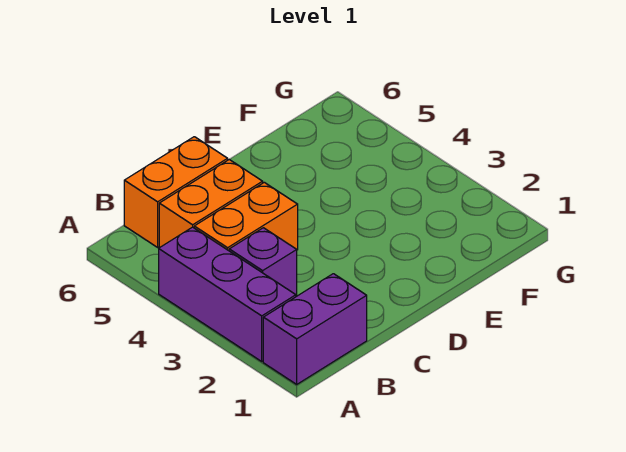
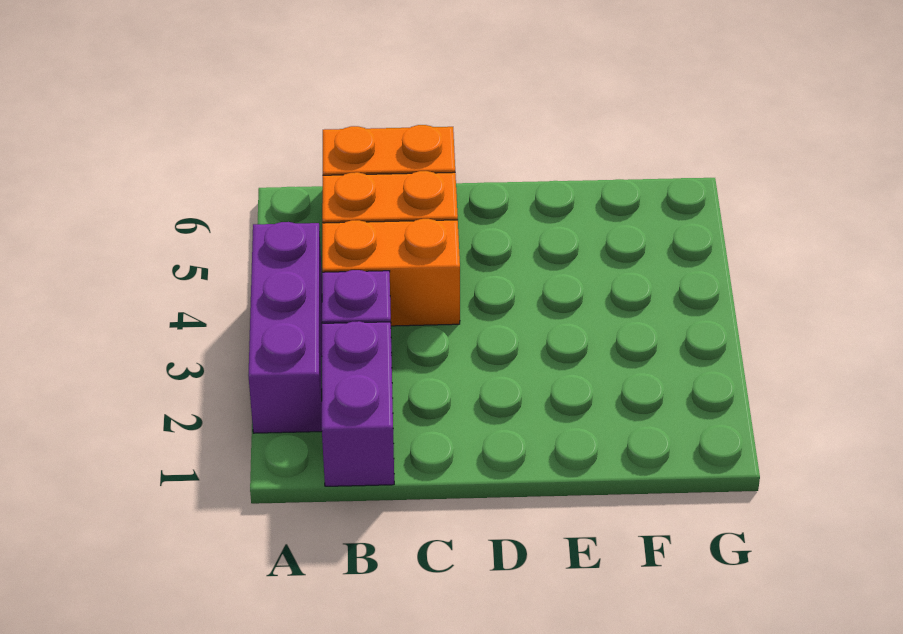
purple 1x2 brick [263,274,367,384] -> purple 1x2 brick turned to [322,321,394,486]

